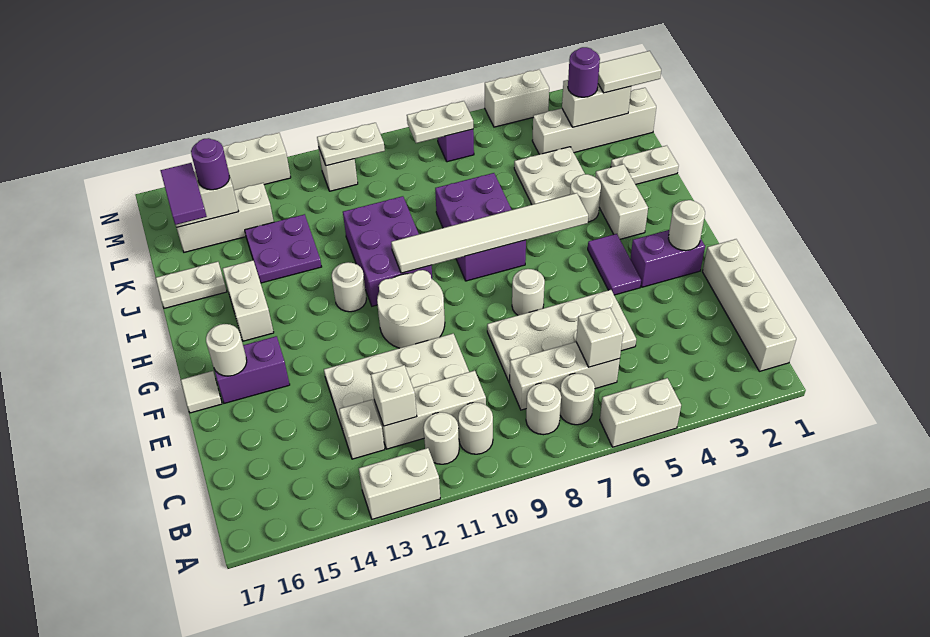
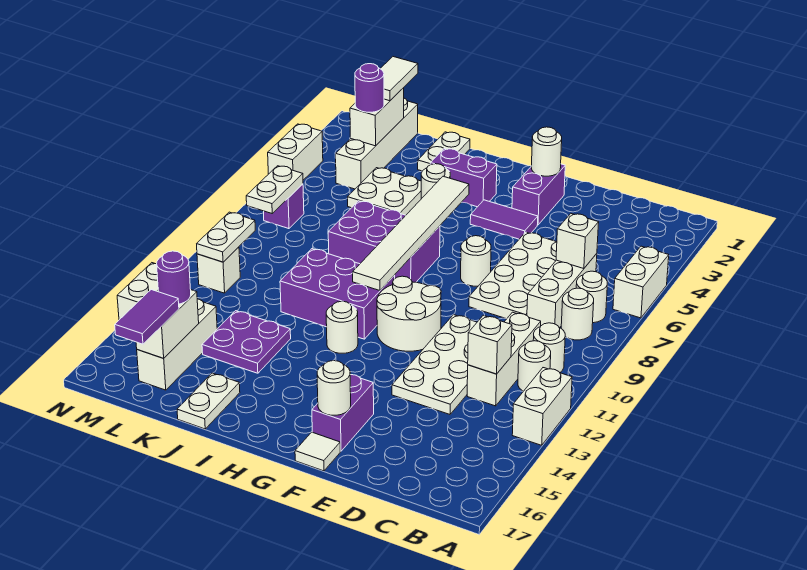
white 1x4 brick [703,239,796,371] -> none
white 1x1 brick [339,400,385,459] -> none
white 1x2 brick [595,164,648,239] -> purple 1x2 brick [430,149,497,207]
white 1x2 brick [223,260,274,341] -> none
purple 1x2 tile [160,163,207,225] -> purple 1x2 tile turned to [115,290,179,344]

